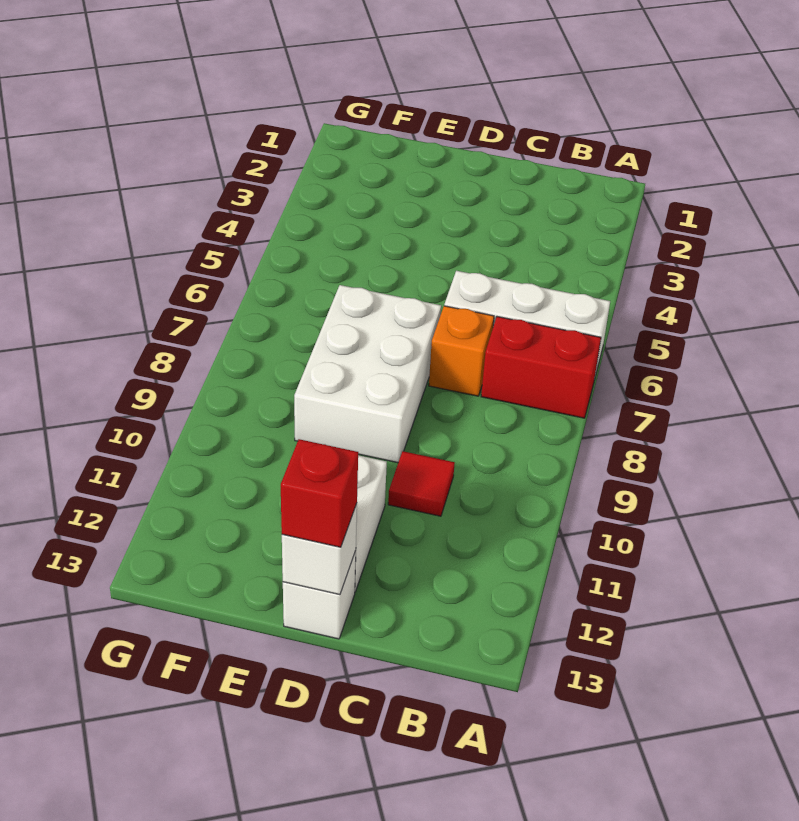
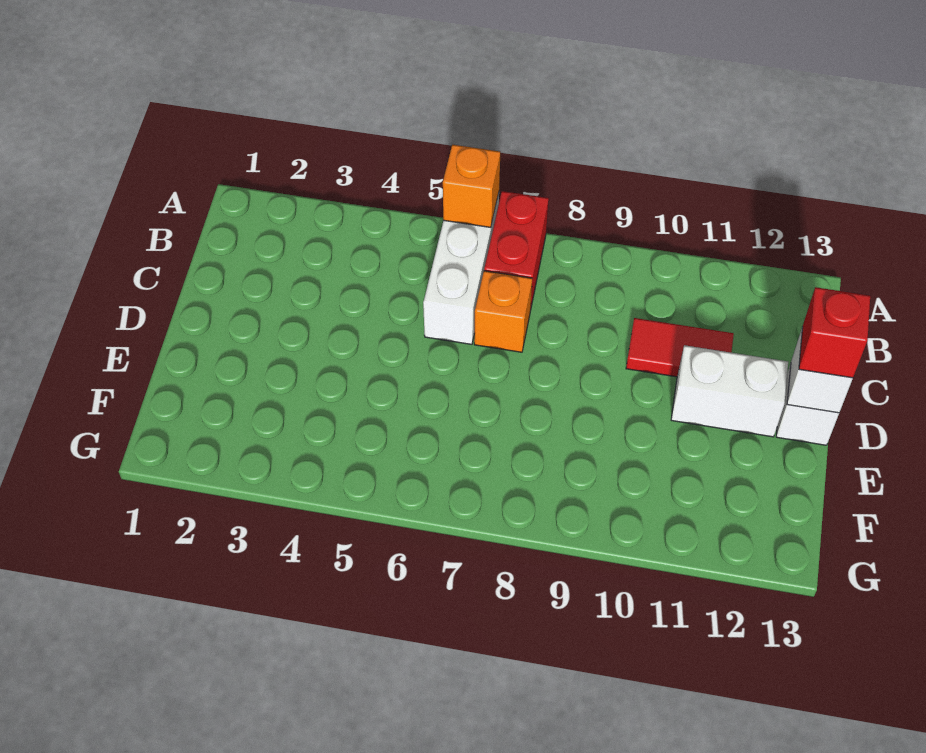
none -> orange 1x1 brick [443,145,500,227]
red 1x1 tile [388,451,455,516] -> red 1x2 tile [626,318,734,377]
white 2x3 brick [294,285,441,463] -> none

